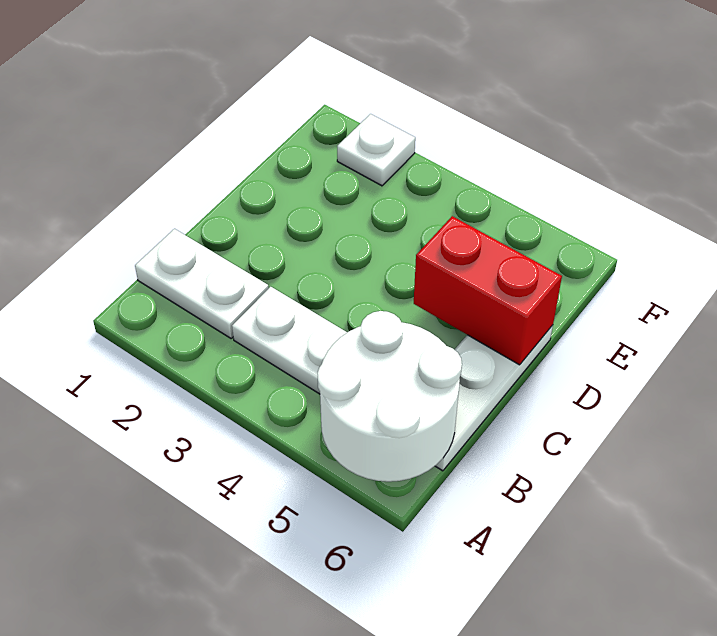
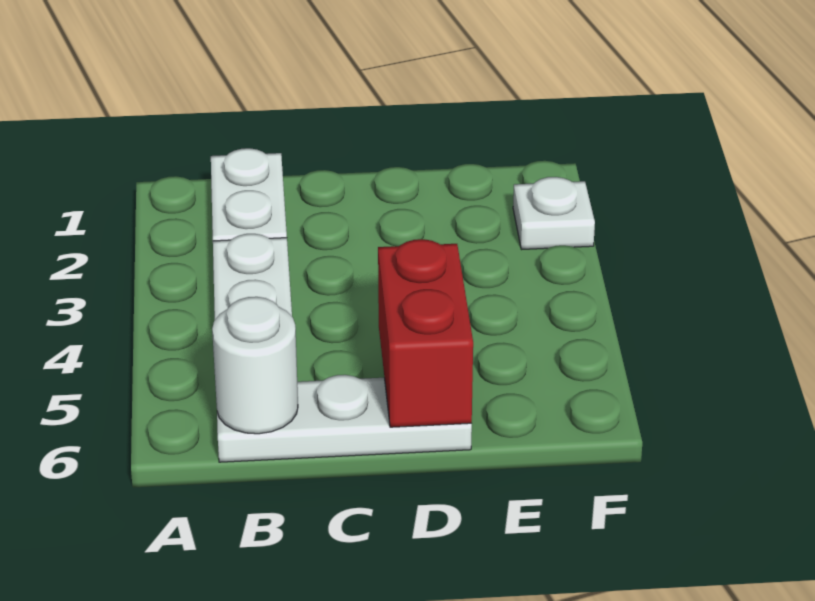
white 2x2 round brick [317,311,462,482] -> white 1x1 round brick [212,297,298,434]

